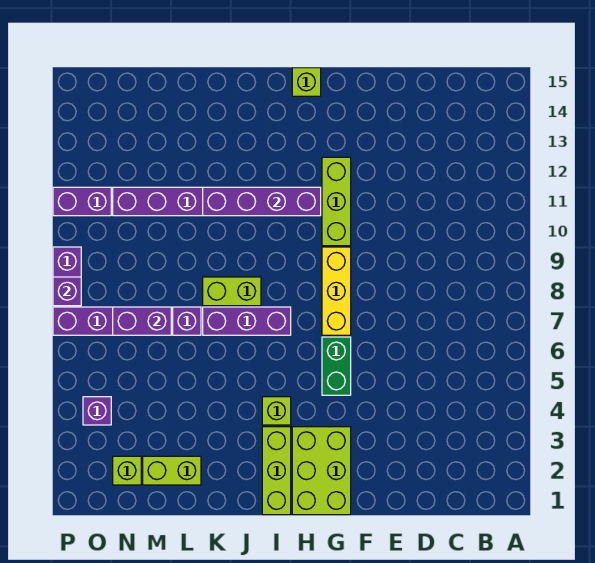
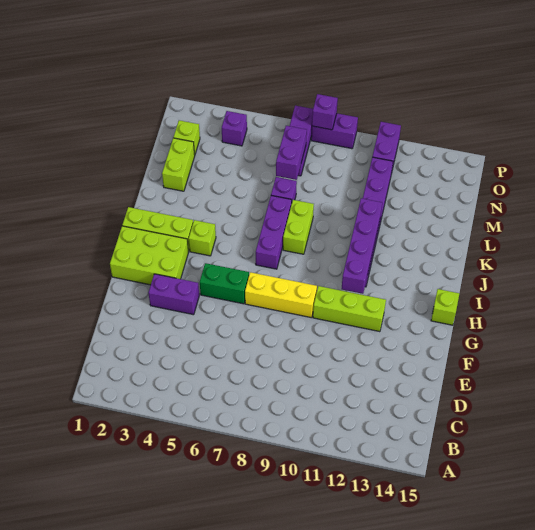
none -> purple 1x2 brick [148,274,199,315]

